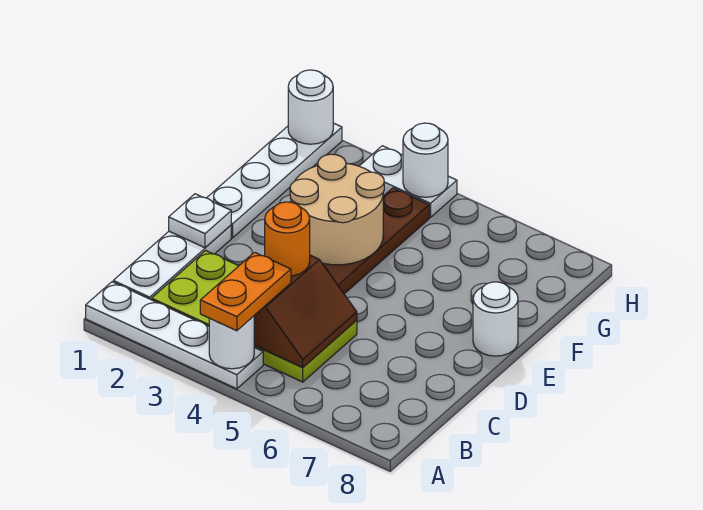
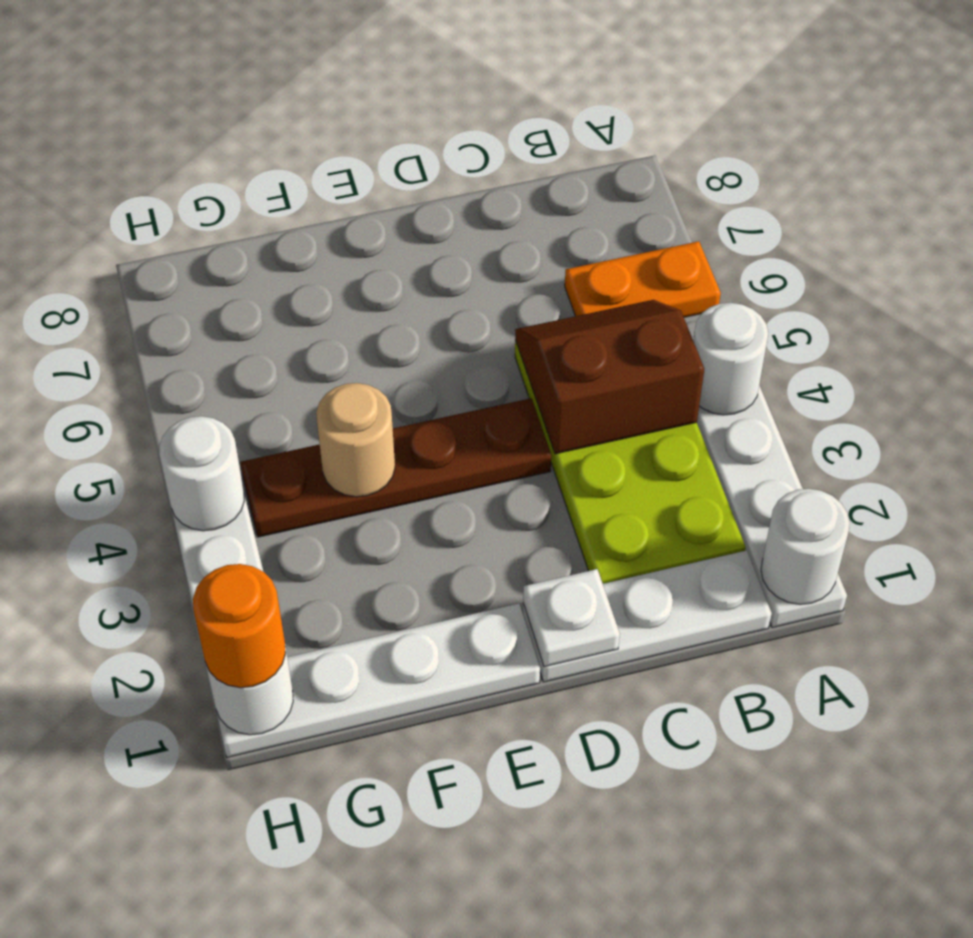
orange 1x2 plate [200,252,291,331] -> orange 1x2 plate moved to [565,241,721,317]
orange 1x1 round brick [265,202,310,276] -> orange 1x1 round brick moved to [193,564,286,688]
tan 2x2 round brick [290,154,384,265] -> tan 1x1 round brick [316,383,395,497]
white 1x1 round brick [473,282,518,356] -> white 1x1 round brick moved to [761,489,850,604]

